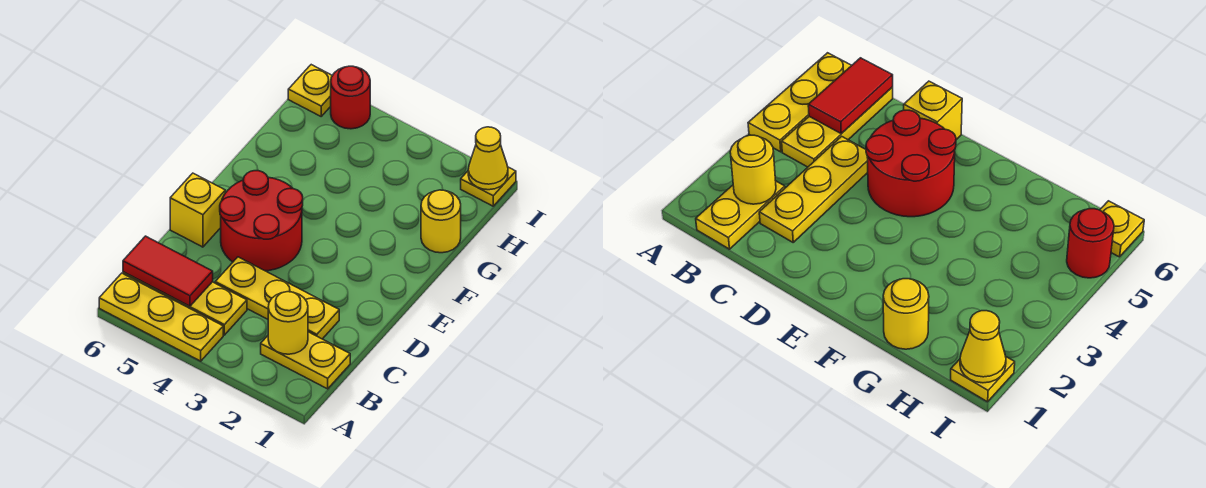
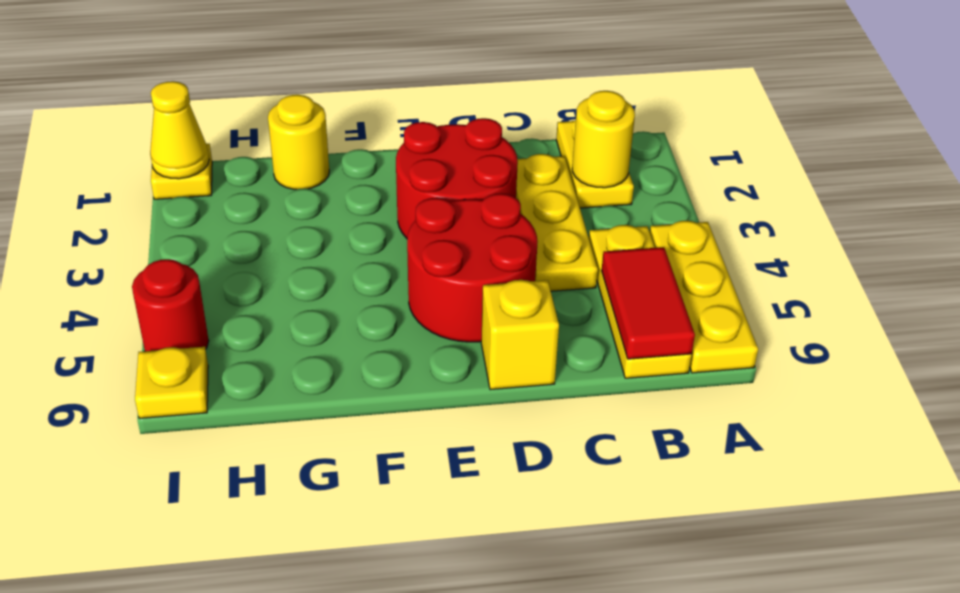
none -> red 2x2 round brick [396,118,518,238]

